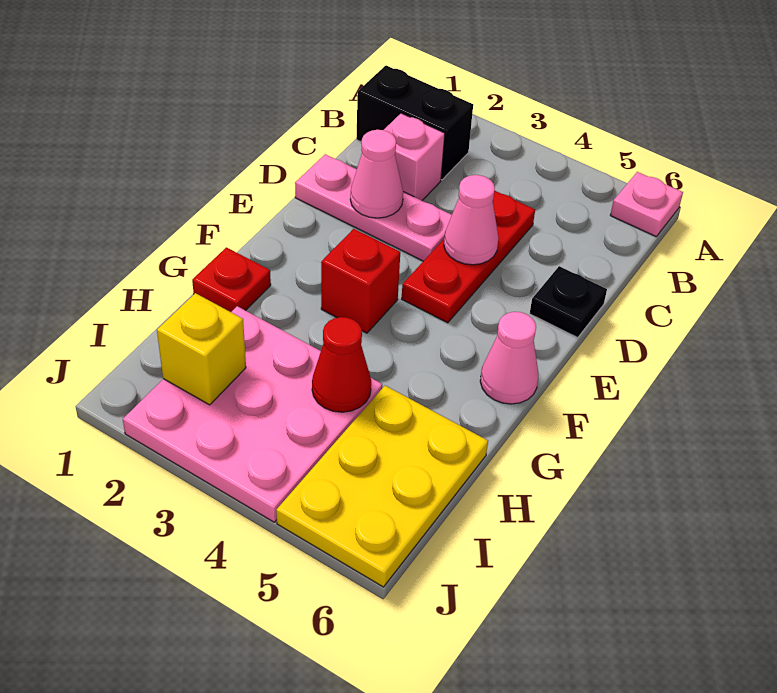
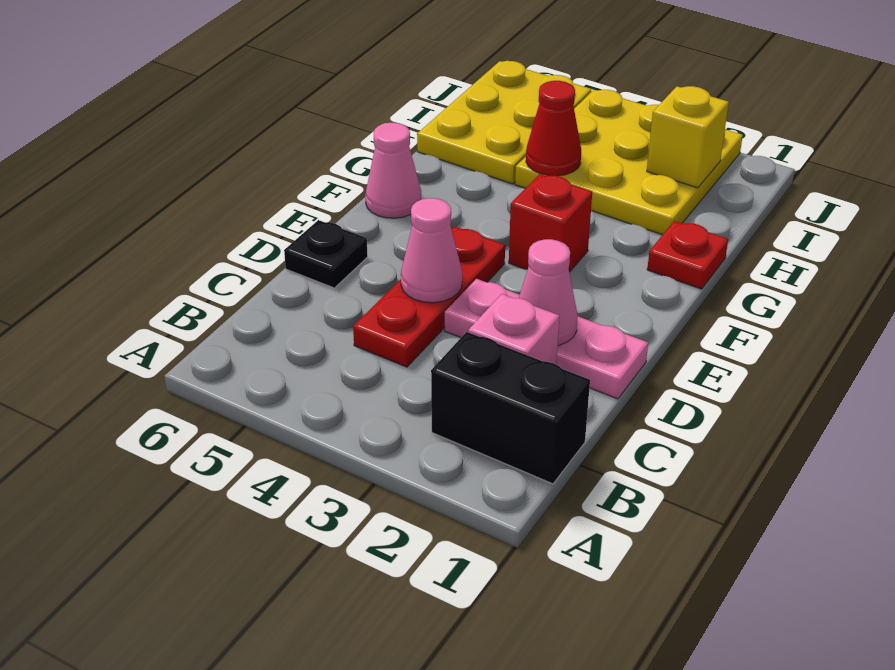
pink 1x1 plate [610,172,683,236] -> none
pink 3x3 plate [123,306,382,522] -> yellow 3x3 plate [515,90,743,235]

